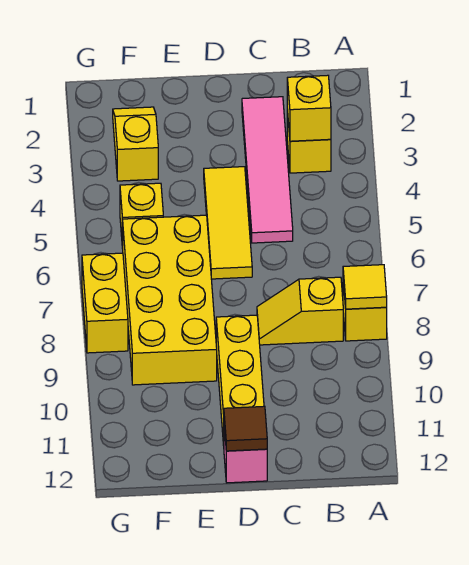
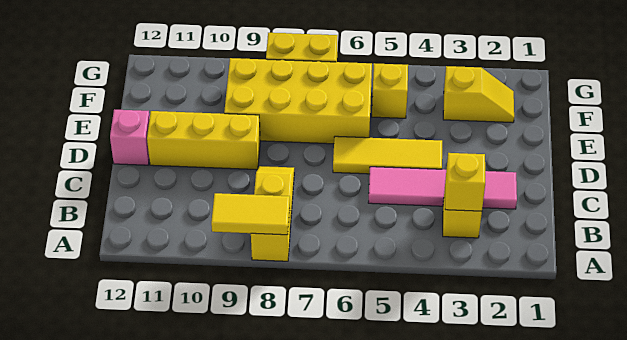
yellow 1x1 tile [343,265,387,309] -> yellow 1x2 tile [211,193,290,235]
brown 1x1 tile [224,406,267,451] -> none

